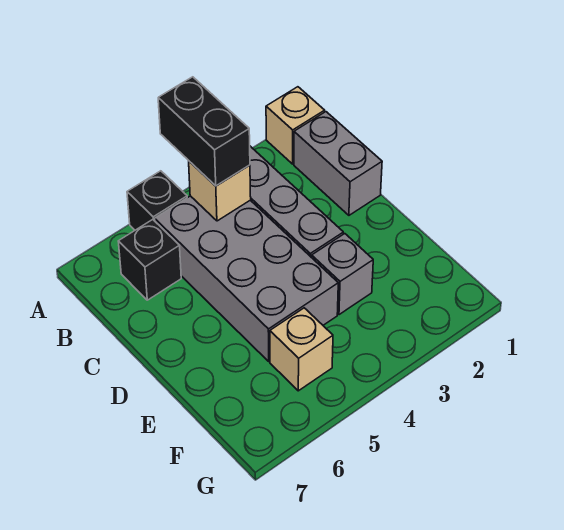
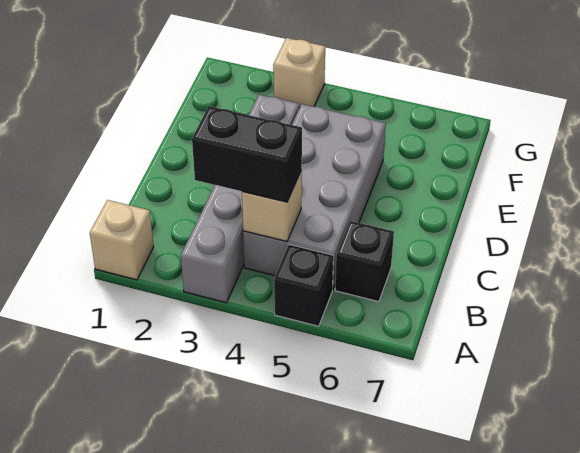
black 1x2 brick [158,77,250,186] -> black 1x2 brick turned to [192,106,302,202]
grey 1x2 brick [294,112,382,215] -> none
tan 1x1 brick [270,308,333,391] -> tan 1x1 brick moved to [273,38,325,107]

